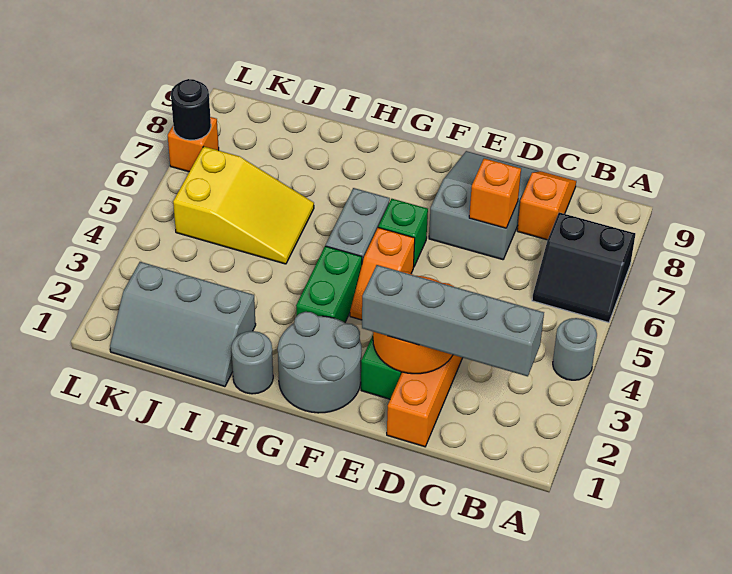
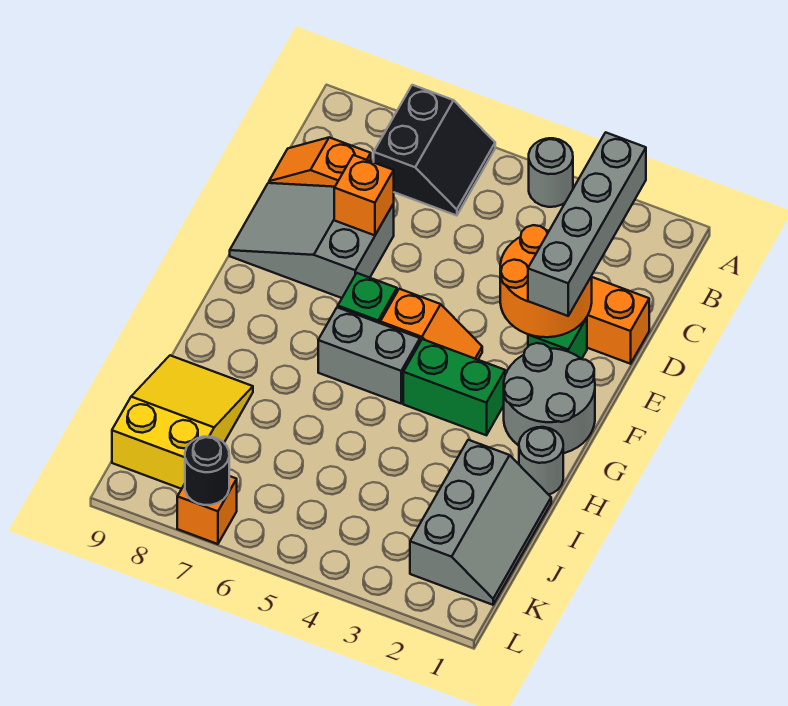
yellow 2x3 slope [173,147,314,264] -> yellow 2x3 slope moved to [112,355,253,489]

